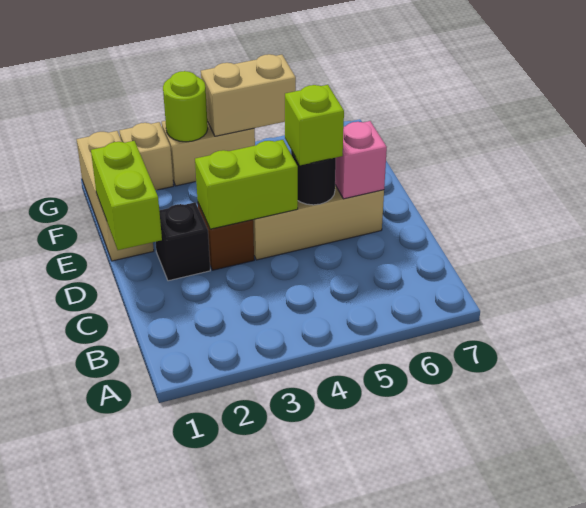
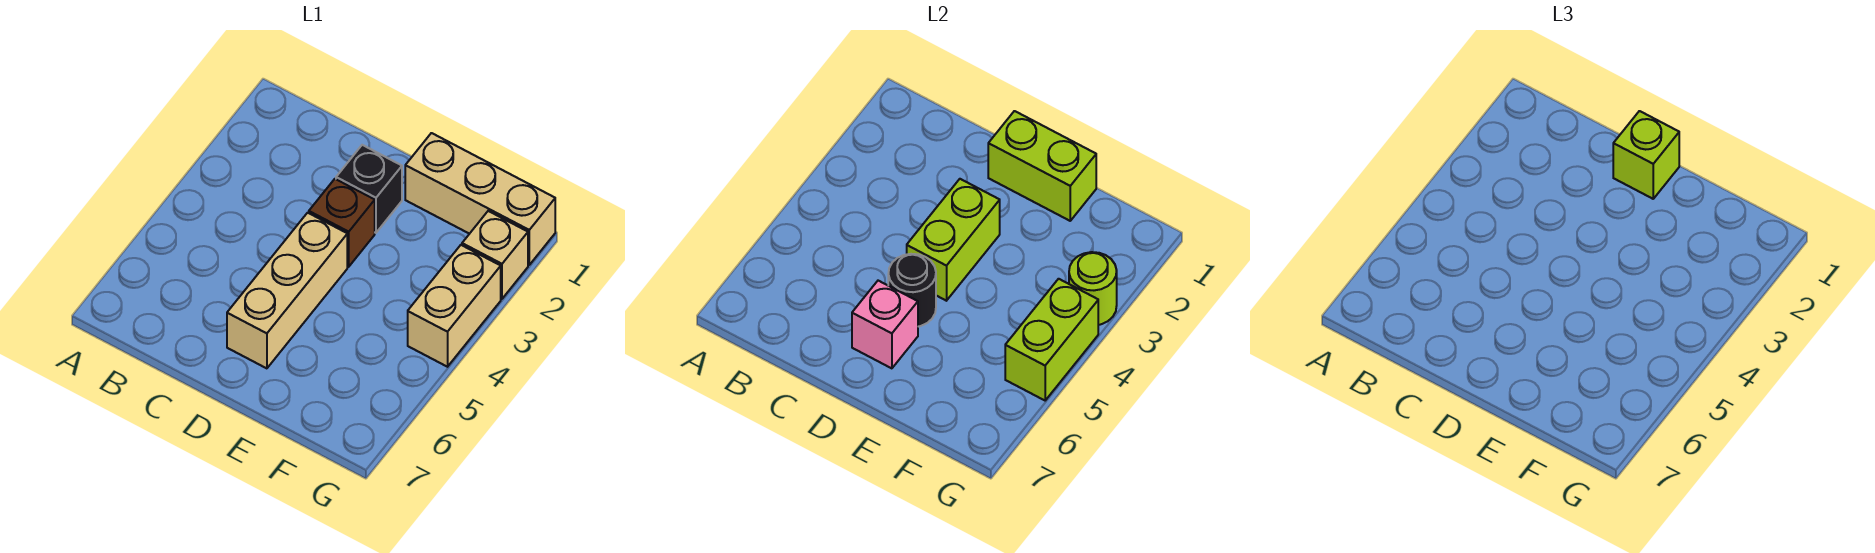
lime 1x1 brick [285,85,344,165] -> lime 1x1 brick moved to [1613,111,1679,199]
tan 1x2 brick [201,54,296,136] -> lime 1x2 brick [1005,279,1098,400]

